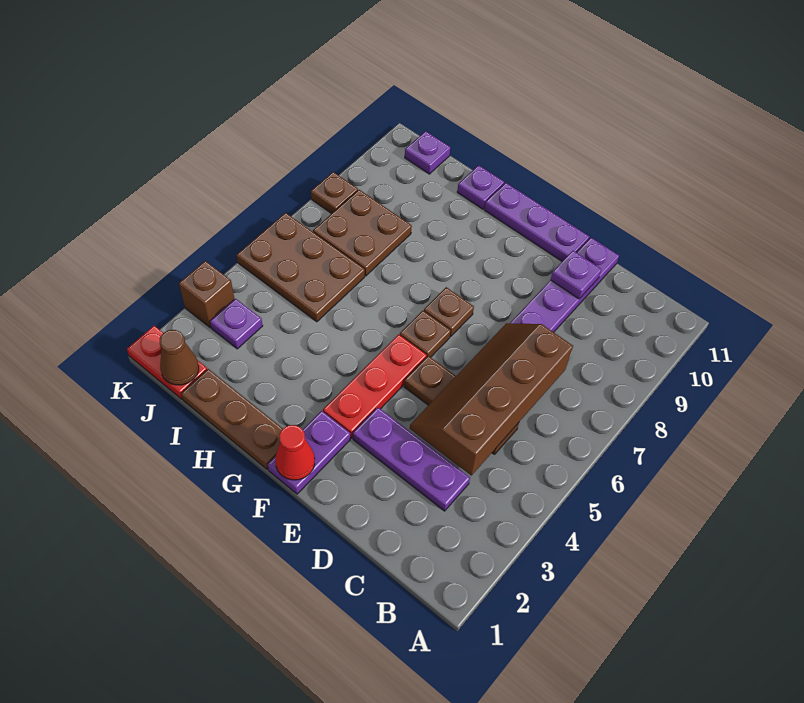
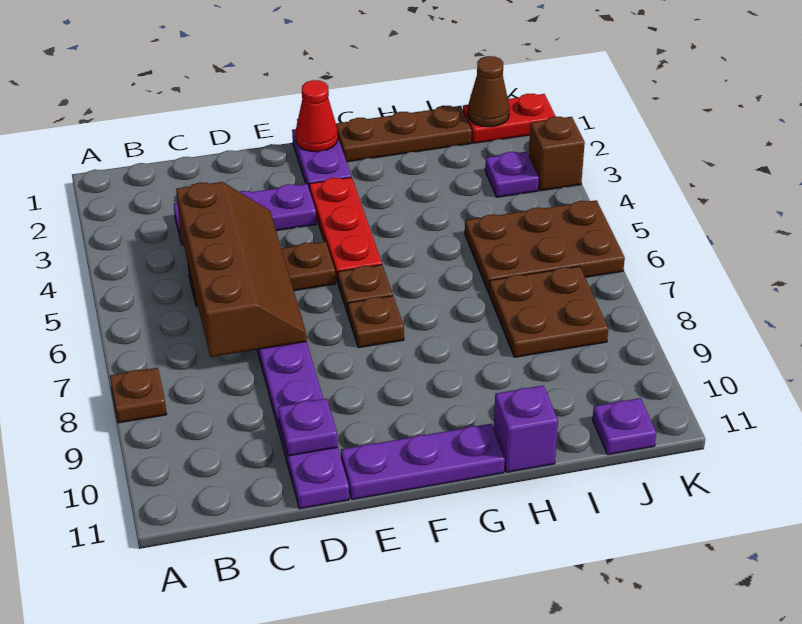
purple 1x1 plate [457,165,504,209] -> purple 1x1 brick [494,385,558,472]
brown 1x1 plate [311,172,358,214] -> brown 1x1 plate moved to [110,368,167,423]

